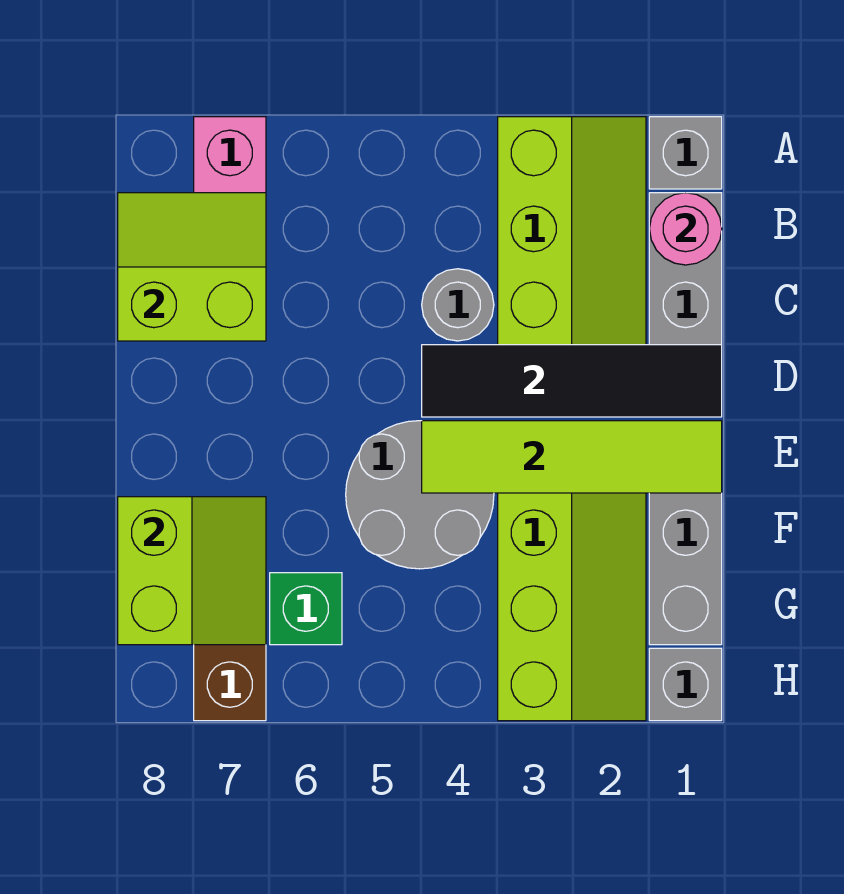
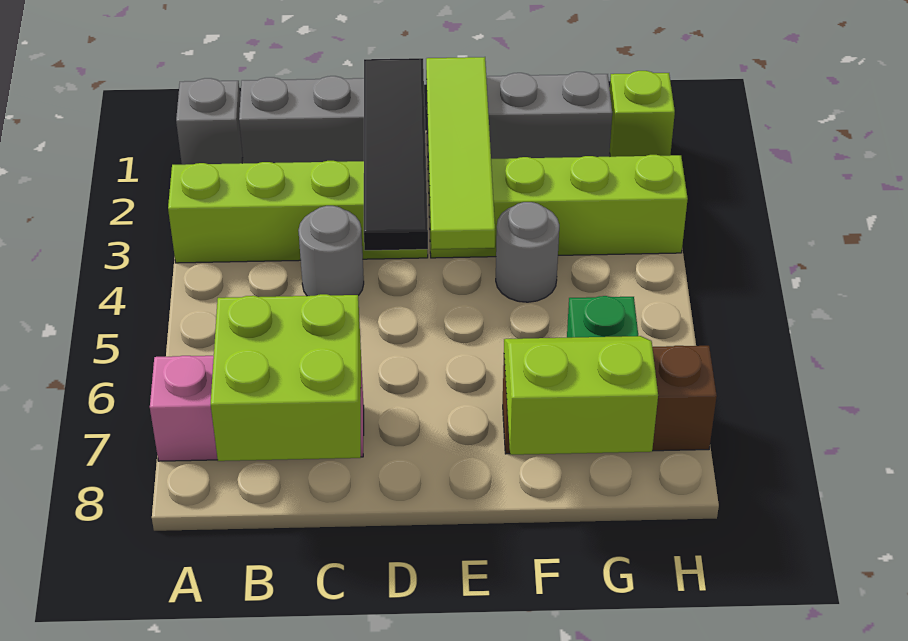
pink 1x1 round brick [650,193,722,265] -> none
lime 2x2 slope [118,193,266,341] -> lime 2x2 brick [211,294,361,461]
grey 2x2 round brick [346,421,494,569] -> grey 1x1 round brick [496,202,559,302]
grey 1x1 brick [649,648,722,721] -> lime 1x1 brick [610,71,675,157]

